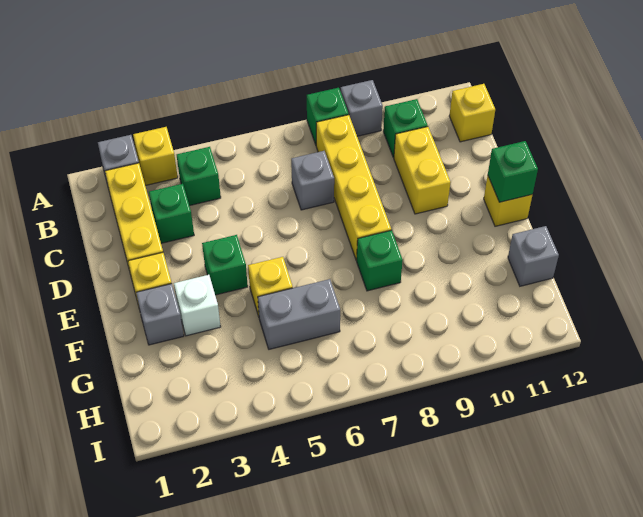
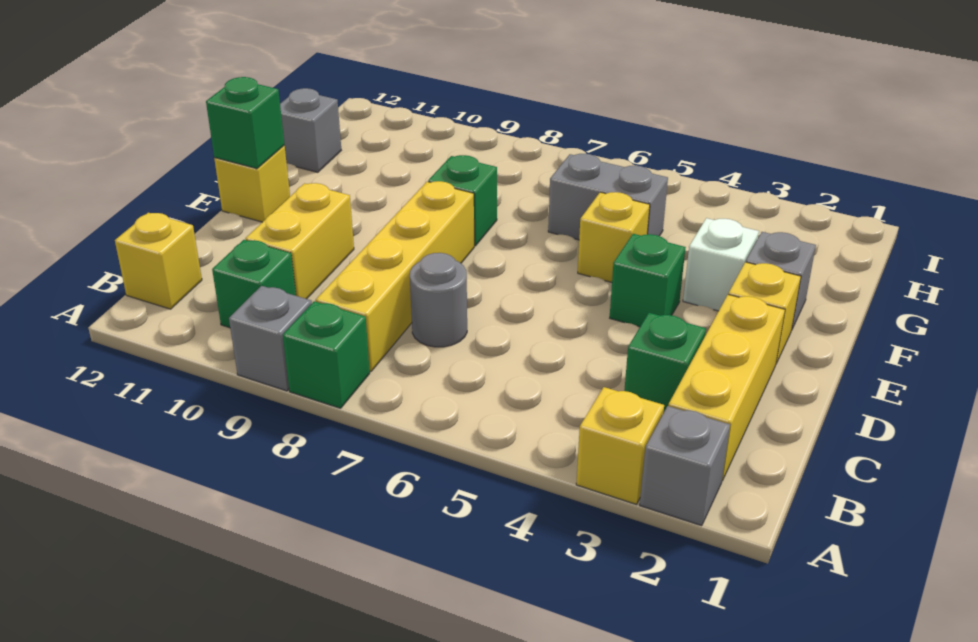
green 1x1 brick [177,147,221,206] -> none
grey 1x1 brick [291,151,334,210] -> grey 1x1 round brick [410,253,467,347]

